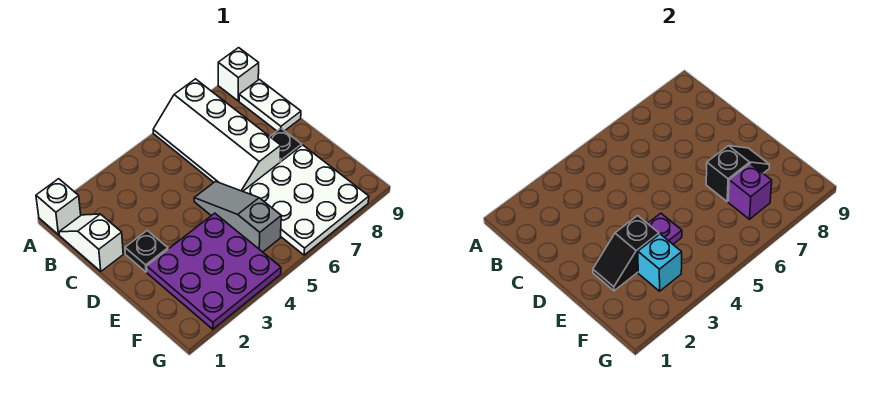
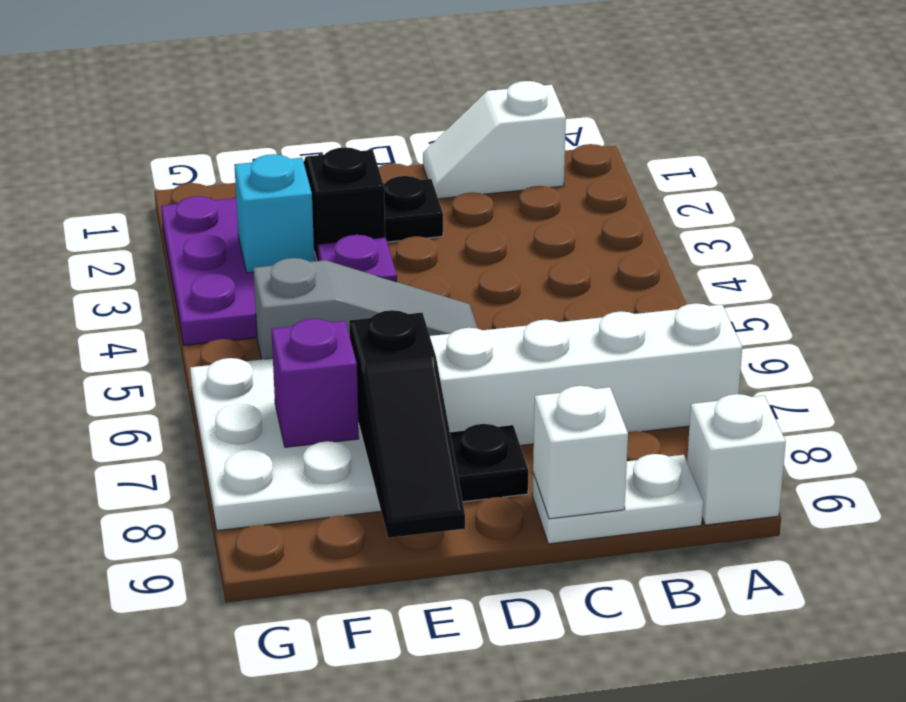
white 1x1 brick [36,179,81,235] -> white 1x1 brick moved to [533,386,628,519]
white 1x2 slope [59,214,123,271] -> white 1x2 slope turned to [423,81,566,199]
black 1x2 slope [706,146,770,201] -> black 1x3 slope [349,310,465,538]

